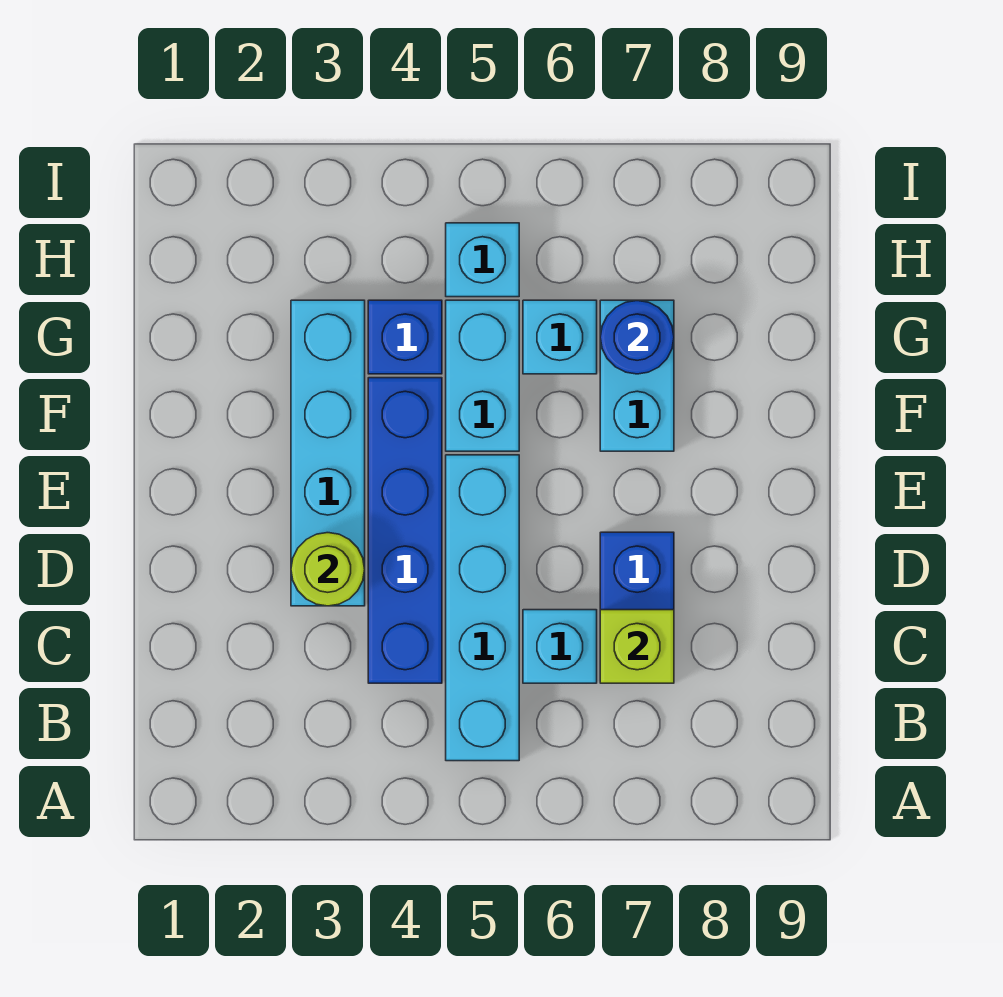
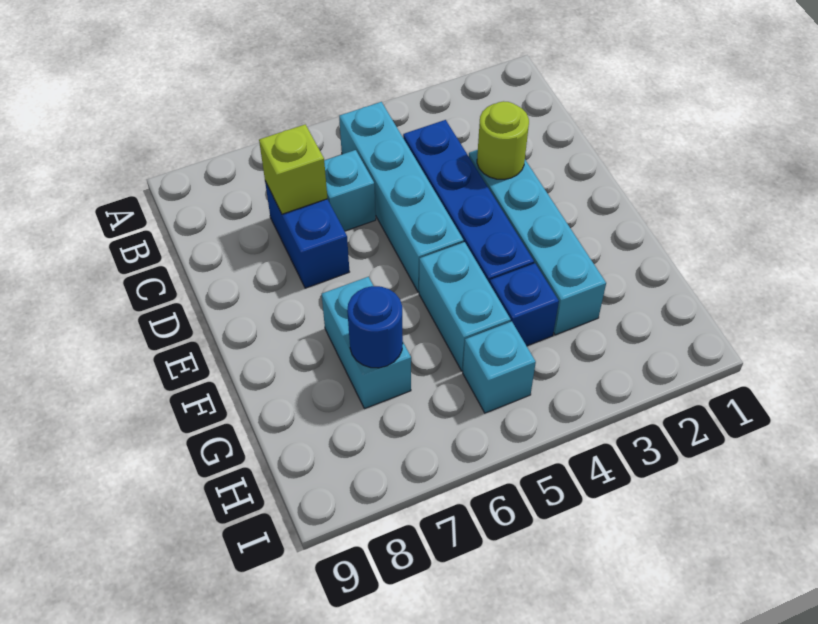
cyan 1x1 brick [523,300,597,374] -> none

